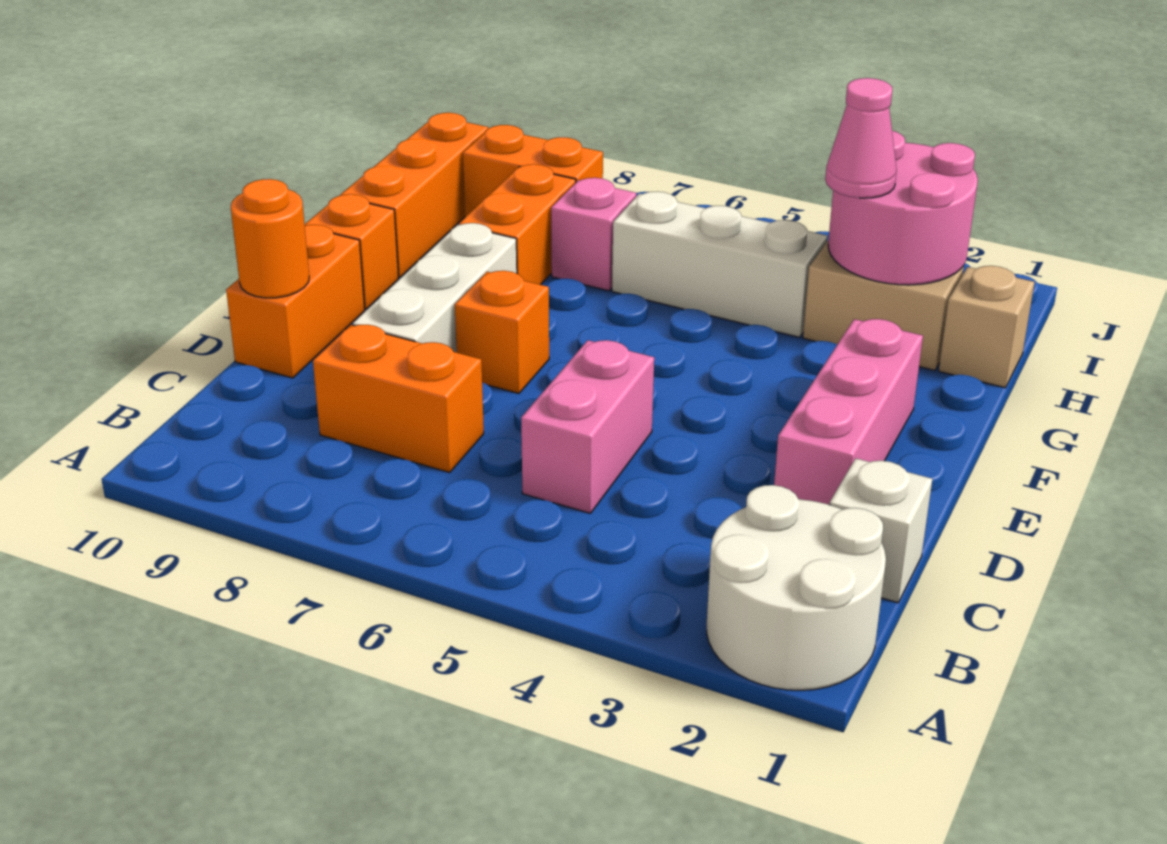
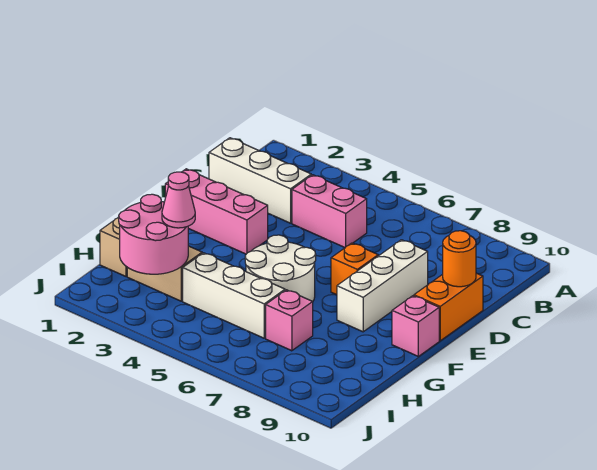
white 2x2 round brick [707,485,886,690] -> white 2x2 round brick moved to [245,235,316,302]
white 1x1 brick [829,458,932,603] -> white 1x3 brick [209,138,311,223]
pink 1x2 brick [521,340,654,514] -> pink 1x2 brick turned to [292,175,367,248]
orange 1x2 brick [313,325,484,473] -> none
pink 1x3 brick [774,319,923,505] -> pink 1x3 brick turned to [165,169,268,254]
orange 1x1 brick [305,194,398,309] -> pink 1x1 brick [392,296,439,356]
orange 1x2 brick [459,164,576,285] -> none
orange 1x3 brick [340,113,488,278] -> none
orange 1x2 brick [463,125,603,217] -> none

